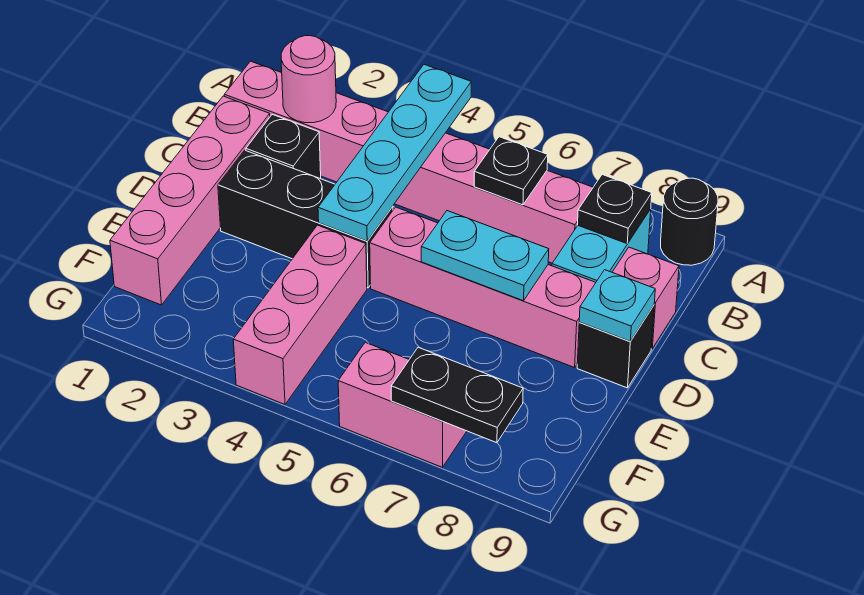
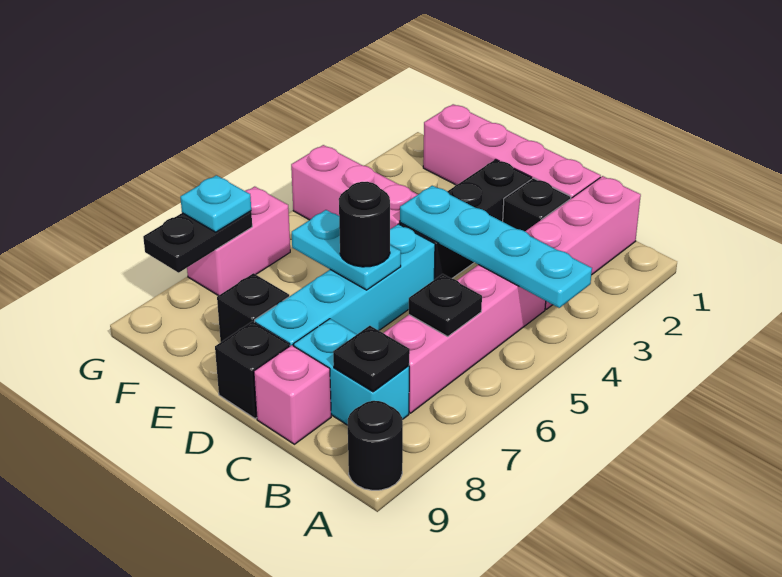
pink 1x1 round brick [281,36,336,123] -> none
pink 1x4 brick [370,207,596,368] -> cyan 1x4 brick [255,224,435,346]
cyan 1x2 plate [421,211,549,301] -> cyan 1x2 plate turned to [292,210,401,290]
none -> black 1x1 round brick [339,182,390,267]
cyan 1x1 plate [579,270,655,341] -> cyan 1x1 plate moved to [180,175,251,232]
none -> black 1x1 brick [217,273,289,342]

